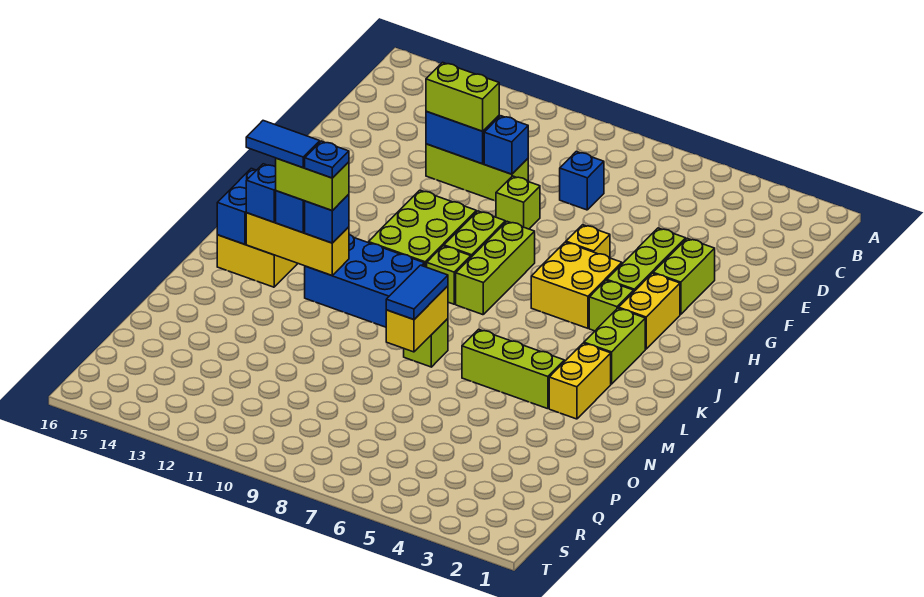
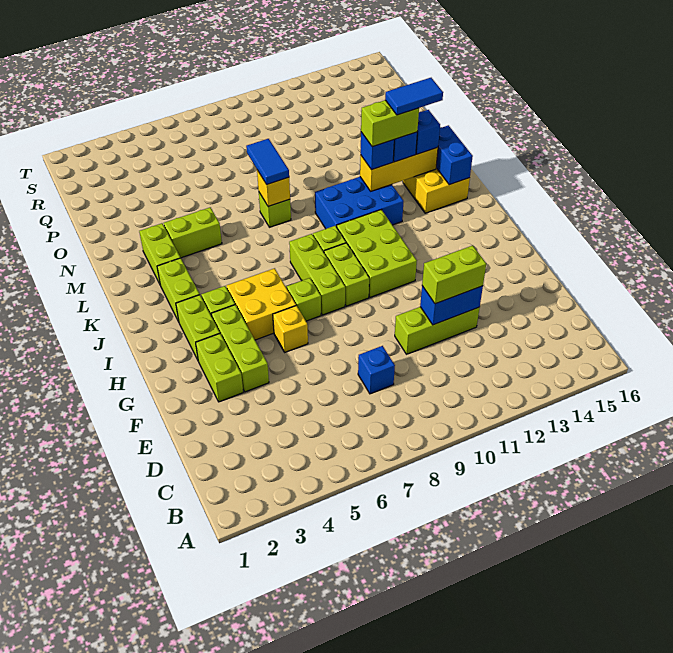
blue 1x1 brick [484,116,528,174] -> none
lime 1x1 brick [496,176,540,229] -> lime 1x1 brick moved to [287,278,321,321]
yellow 1x2 brick [619,273,680,349] -> lime 1x2 brick [176,295,220,360]
yellow 1x2 brick [549,343,611,419] -> lime 1x2 brick [139,223,180,284]
blue 1x1 plate [305,141,349,178] -> none
lime 1x3 brick [462,329,564,409] -> lime 1x2 brick [164,207,222,258]
yellow 1x2 brick [386,286,448,352] -> yellow 1x1 brick [257,170,290,206]

